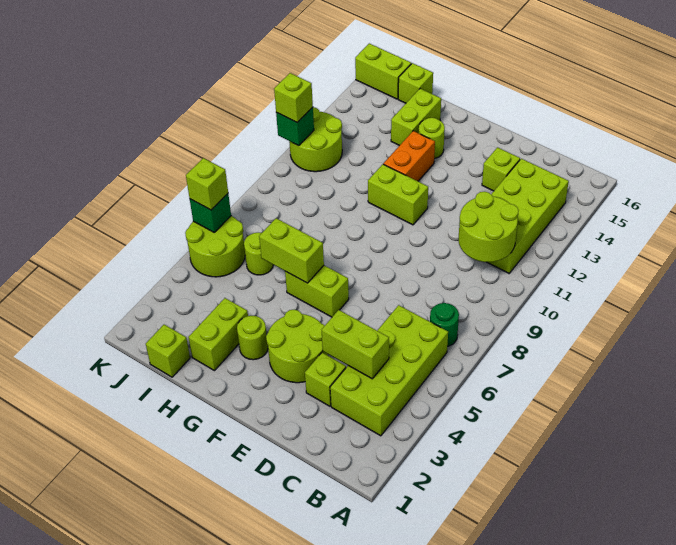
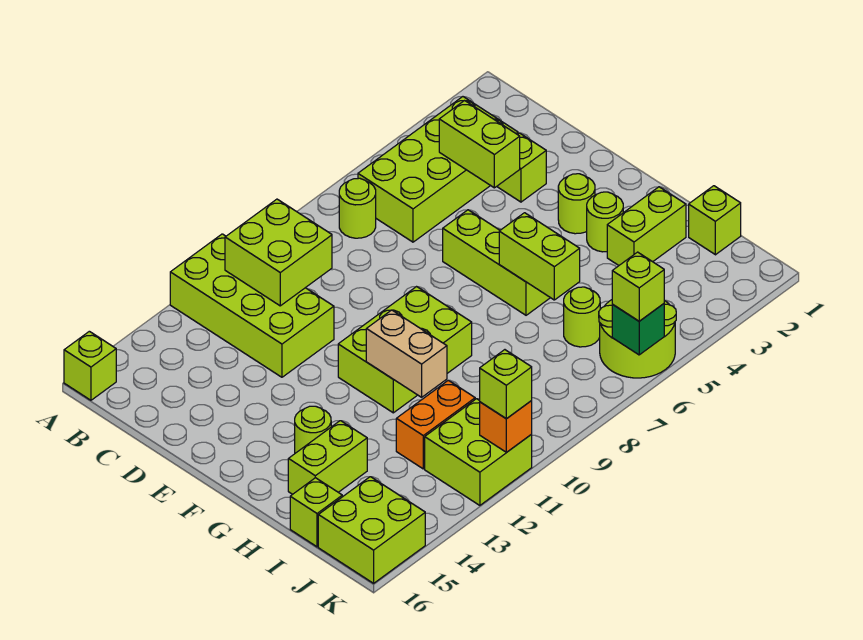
green 1x1 round brick [430,303,459,346] -> lime 1x1 round brick [339,178,376,238]
lime 2x2 round brick [459,192,519,262] -> lime 2x2 brick [225,199,332,306]
lime 2x4 brick [487,159,569,273] -> lime 2x4 brick turned to [170,234,334,377]
lime 1x1 brick [482,147,520,191] -> lime 1x1 brick moved to [64,331,116,400]
lime 2x2 round brick [266,310,328,383] -> lime 1x1 round brick [558,174,595,234]
lime 1x2 brick [285,265,349,317] -> lime 1x3 brick [443,210,550,315]
lime 1x2 brick [368,164,428,225] -> lime 2x3 brick [338,287,472,413]
none -> tan 1x2 brick [366,310,447,397]
orange 1x2 brick [383,131,435,181] -> orange 1x2 brick moved to [396,380,475,469]
lime 2x2 round brick [289,107,342,172] -> lime 2x2 brick [425,399,532,505]
lime 1x2 brick [355,44,411,99] -> lime 2x2 brick [318,477,425,583]
green 1x1 brick [276,107,314,146] -> orange 1x1 brick [480,401,532,452]

